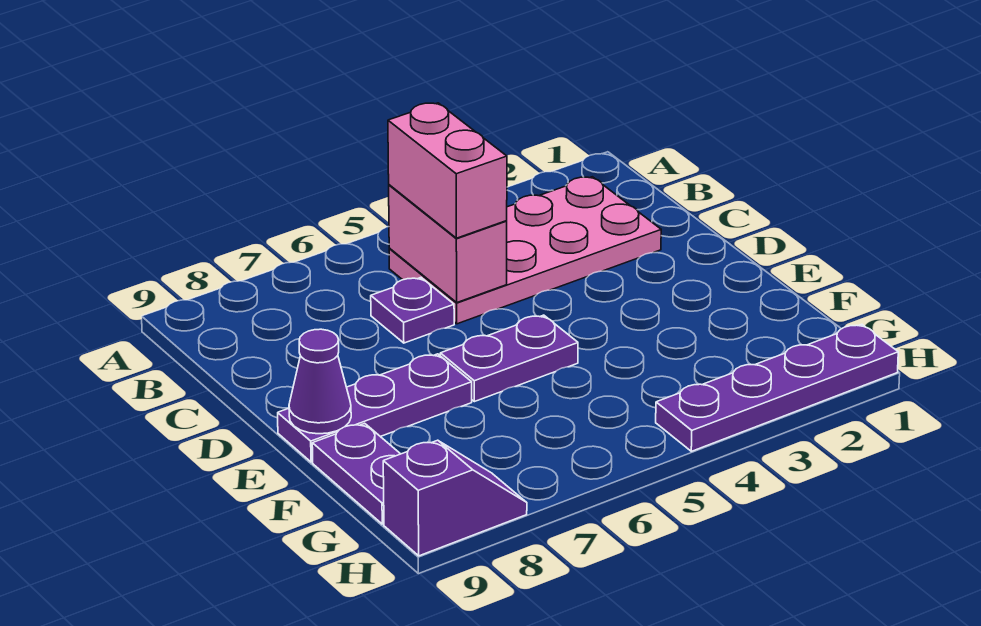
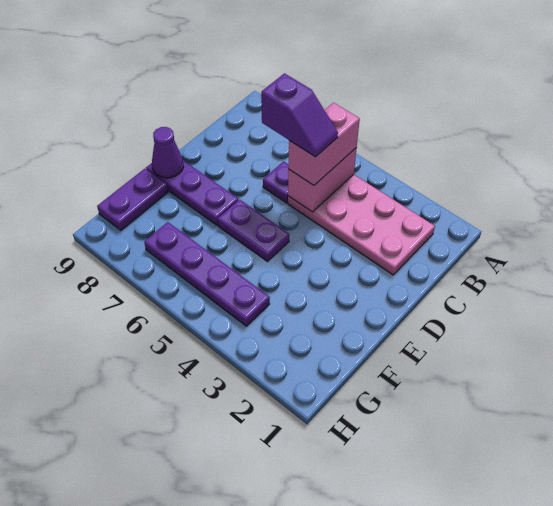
purple 1x4 plate [656,324,898,451] -> purple 1x4 plate moved to [144,222,270,326]
purple 1x2 slope [383,440,527,556] -> purple 1x2 slope moved to [261,73,338,157]

